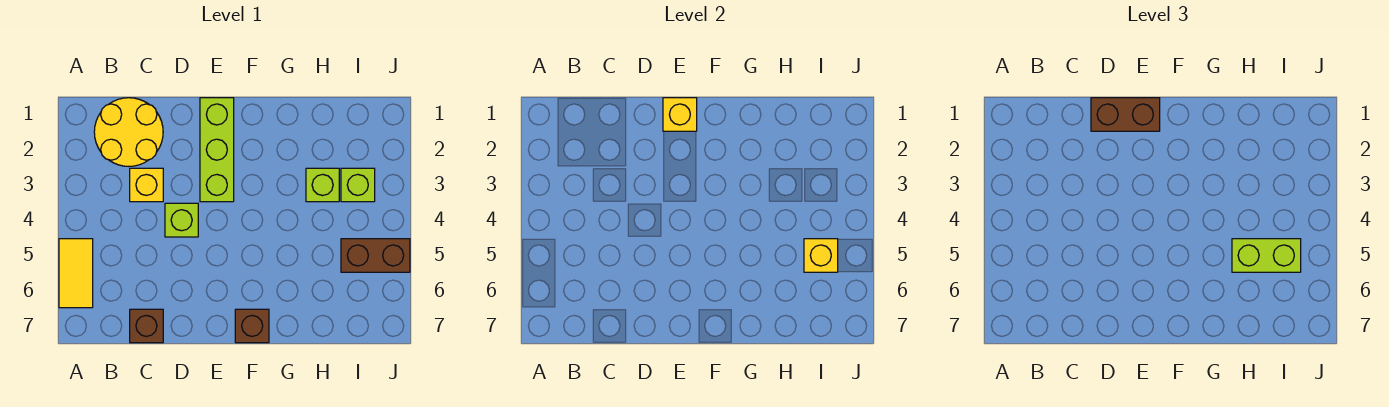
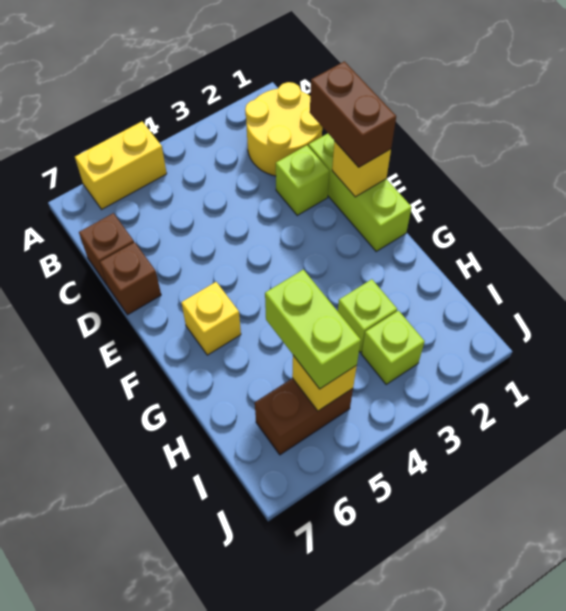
yellow 1x2 tile [59,239,93,308] -> yellow 1x2 brick [75,122,167,209]
yellow 1x1 brick [130,168,163,202] -> yellow 1x1 brick moved to [181,282,241,355]
lime 1x1 brick [165,203,198,237] -> lime 1x1 brick moved to [276,145,329,215]
lime 1x3 brick [200,98,234,202] -> lime 1x3 brick turned to [309,134,412,251]
brown 1x1 brick [235,309,269,343] -> brown 1x1 brick moved to [100,242,161,315]
brown 1x2 brick [341,239,410,272] -> brown 1x2 brick turned to [255,378,353,455]

